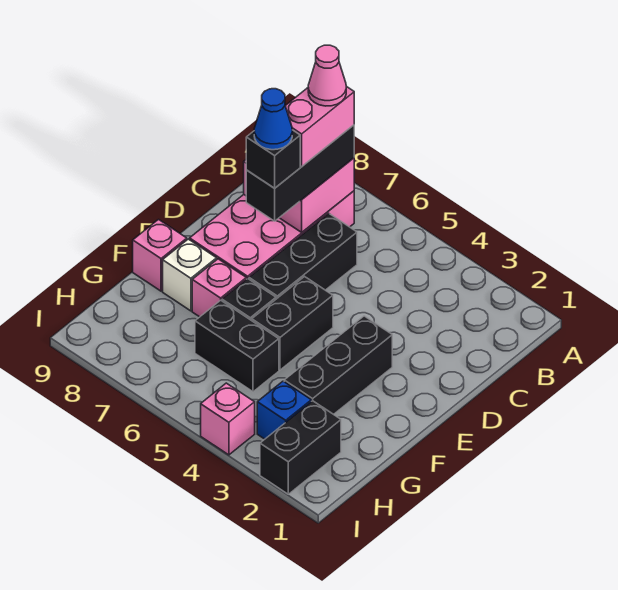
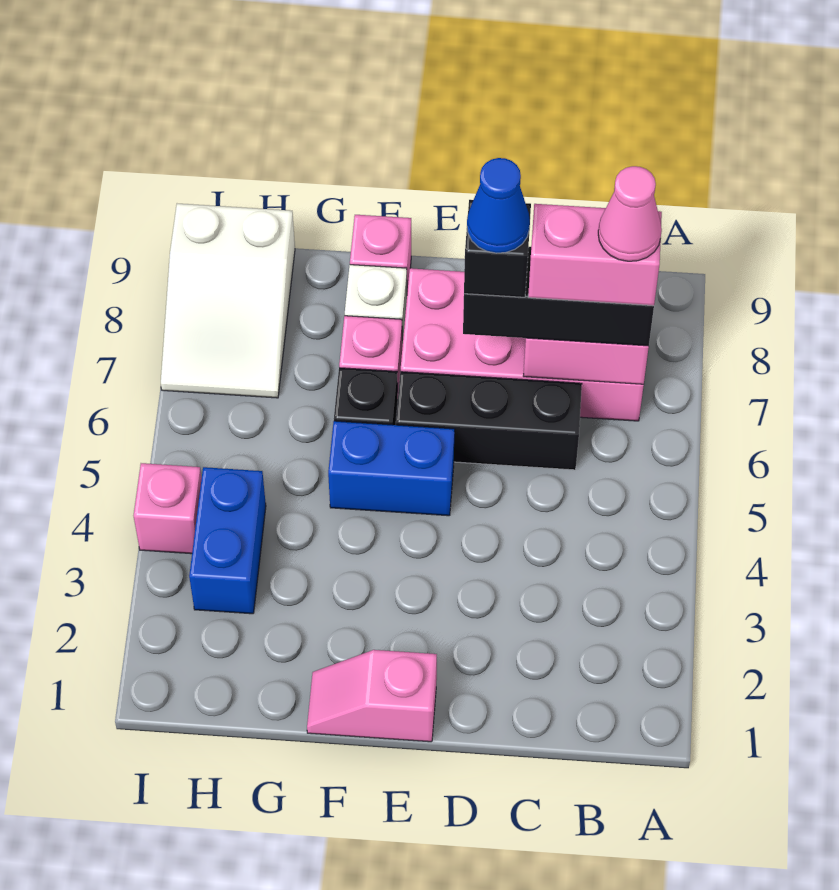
none -> pink 1x2 slope [307,650,437,742]
black 1x3 brick [284,316,392,414] -> none
black 1x2 brick [252,277,333,370] -> blue 1x2 brick [328,421,455,516]
black 1x2 brick [195,300,279,392] -> none
black 1x2 brick [260,401,341,494] -> none
blue 1x1 brick [257,381,311,439] -> blue 1x2 brick [189,467,266,614]
none -> white 2x3 slope [161,204,295,398]

